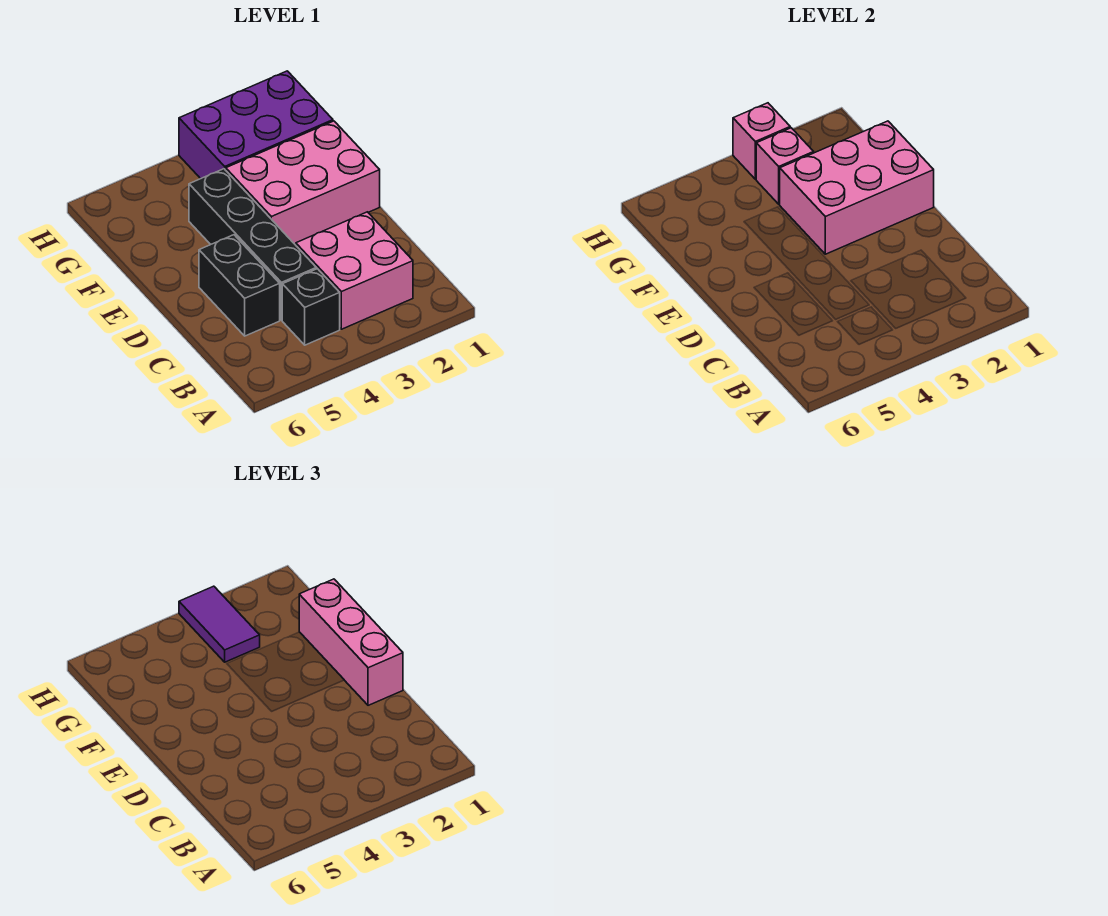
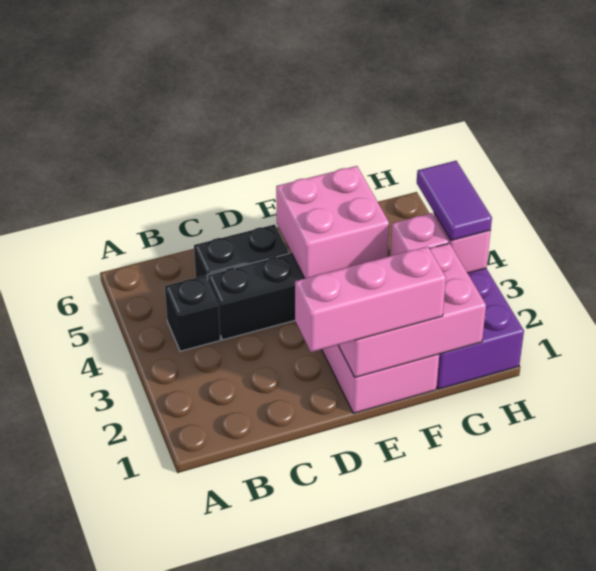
pink 2x2 brick [296,212,413,329] -> pink 2x2 brick moved to [276,166,389,278]
pink 2x3 brick [780,121,934,254] -> pink 2x3 brick turned to [338,243,486,377]
purple 1x2 tile [179,586,260,662] -> purple 1x2 tile turned to [417,161,492,241]

